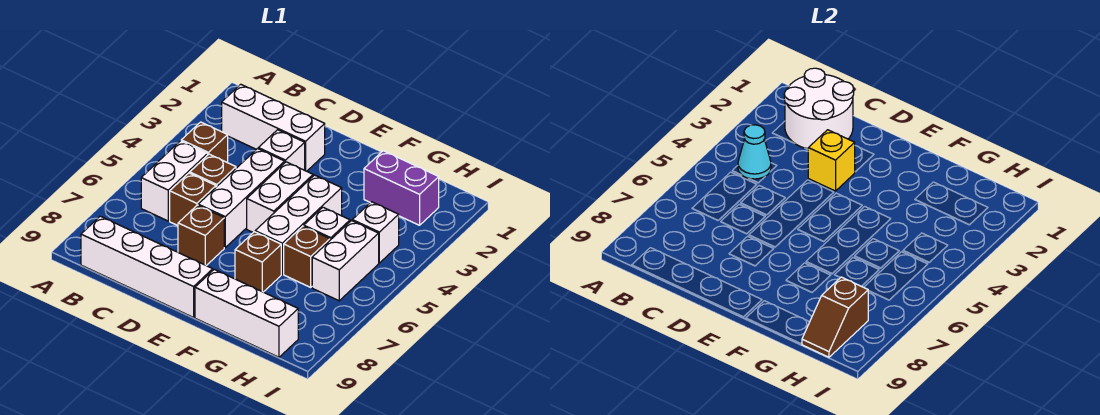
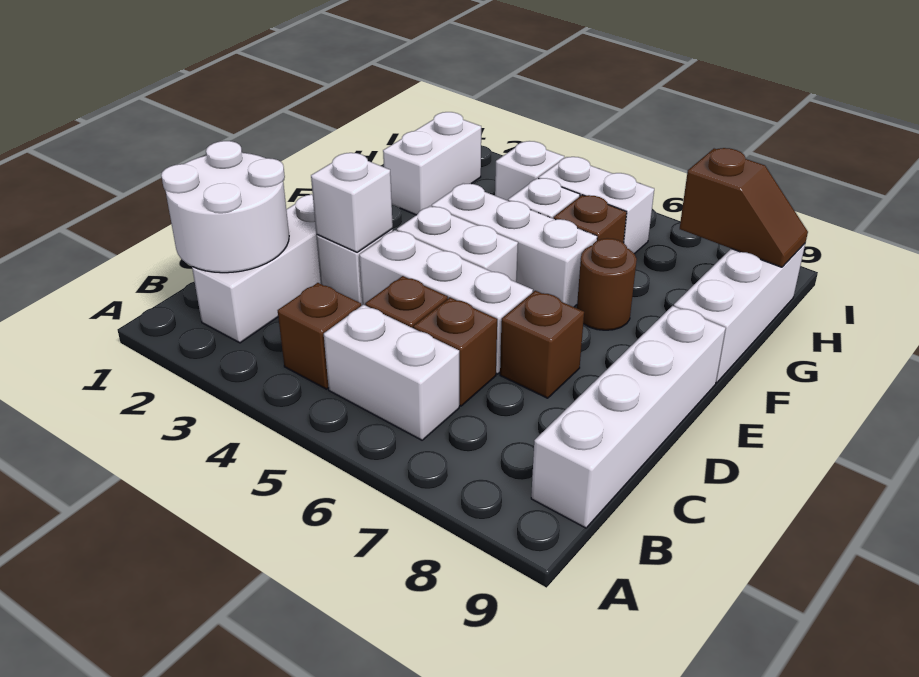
cyan 1x1 cone [738,125,771,179] -> none
yellow 1x1 brick [808,130,855,191] -> white 1x1 brick [311,153,393,252]
brown 1x1 brick [235,232,281,292] -> brown 1x1 round brick [577,238,637,330]
purple 1x2 brick [364,151,439,225] -> white 1x2 brick [383,112,481,215]

